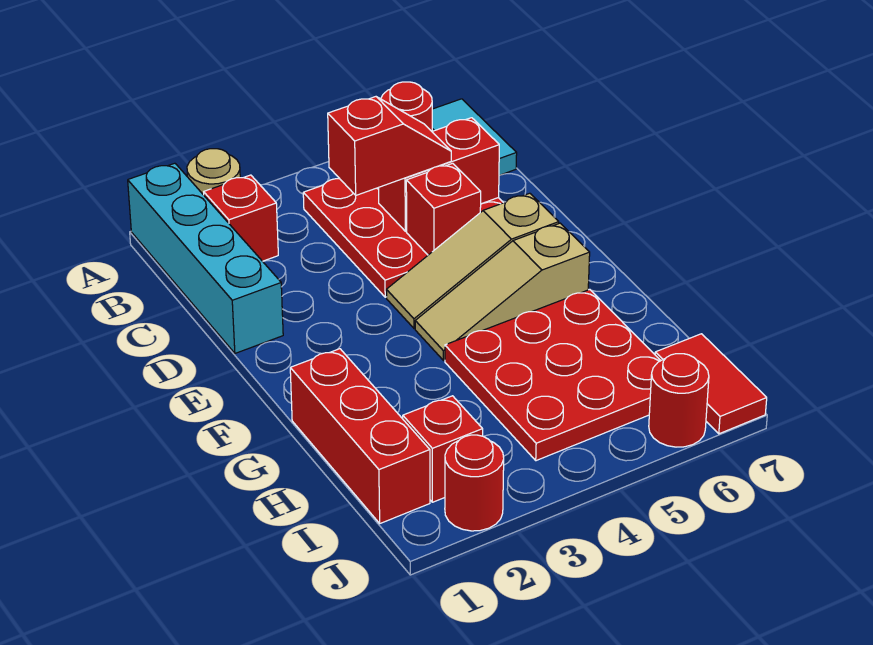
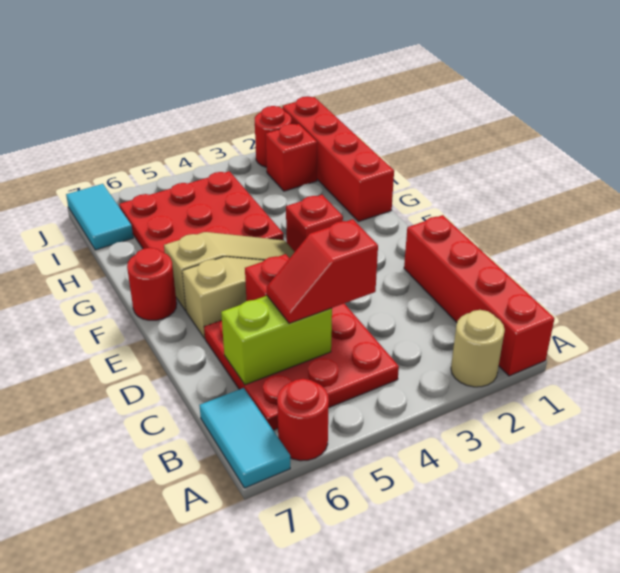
cyan 1x4 brick [128,163,283,353] -> red 1x4 brick [404,215,555,376]
red 1x1 brick [204,175,278,261] -> red 1x1 brick moved to [286,195,343,252]
red 1x2 brick [379,118,499,231] -> lime 1x2 brick [221,296,332,385]
red 1x3 brick [290,349,430,523] -> red 1x4 brick [283,97,394,222]
red 1x2 tile [655,334,767,434] -> cyan 1x2 tile [66,184,133,250]
red 1x1 round brick [649,354,709,447] -> red 1x1 round brick moved to [127,248,177,320]

